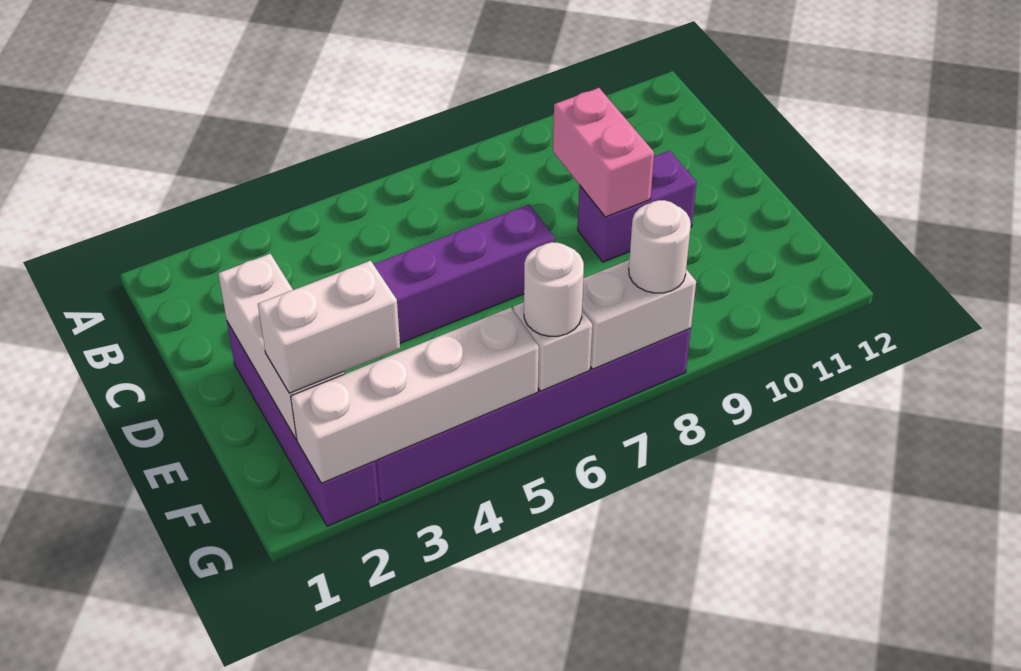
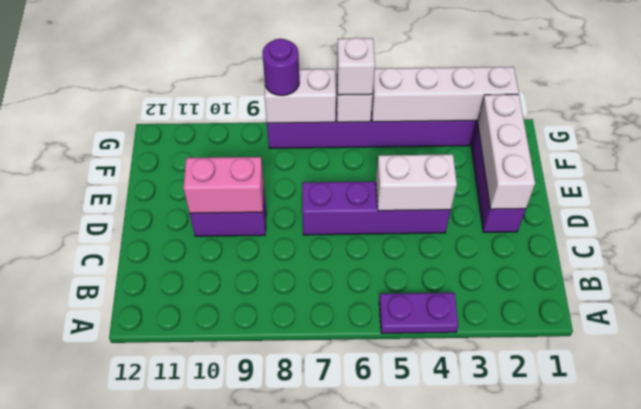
none -> purple 1x2 plate [379,293,458,333]
pink 1x2 brick [553,88,654,217] -> pink 1x2 brick turned to [183,157,264,213]
white 1x2 brick [258,261,400,393] -> white 1x2 brick moved to [376,154,457,211]
white 1x1 round brick [524,242,584,336] -> white 1x1 brick [337,38,375,95]
white 1x1 round brick [629,200,691,293] -> purple 1x1 round brick [262,39,299,96]

